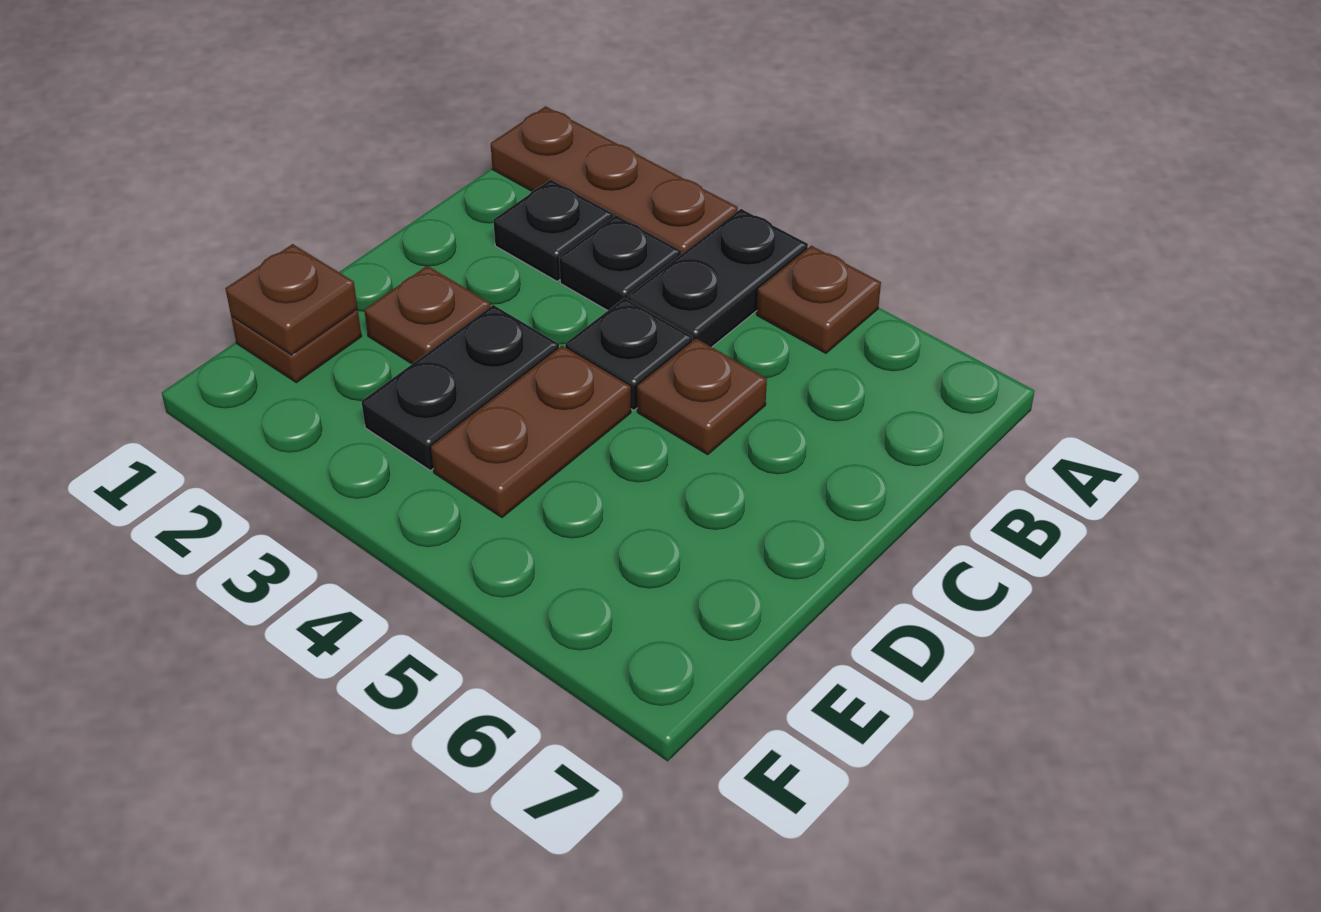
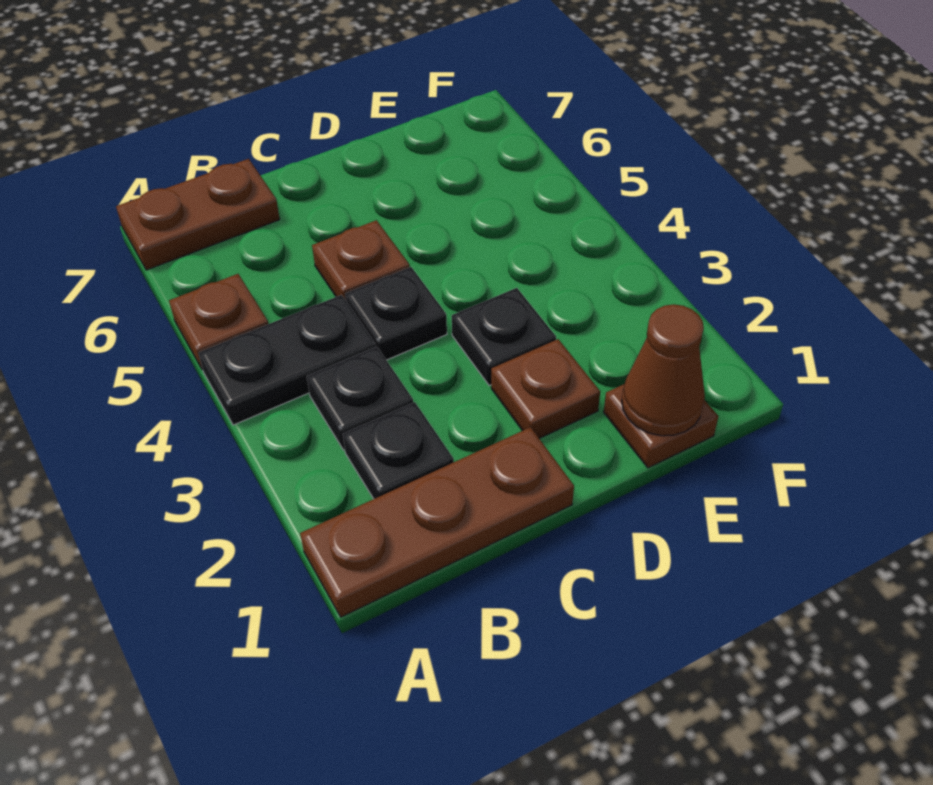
brown 1x3 plate [491,106,738,254] -> brown 1x3 plate turned to [300,427,574,617]
black 1x2 plate [361,305,559,471] -> black 1x1 plate [452,288,556,386]
brown 1x2 plate [431,346,631,517] -> brown 1x2 plate moved to [116,159,280,270]
brown 1x1 plate [225,244,358,355] -> brown 1x1 cone [622,304,705,436]

